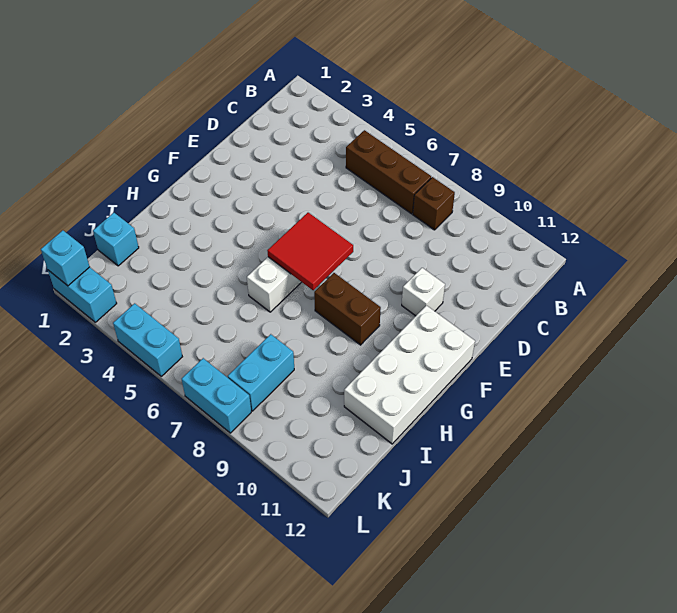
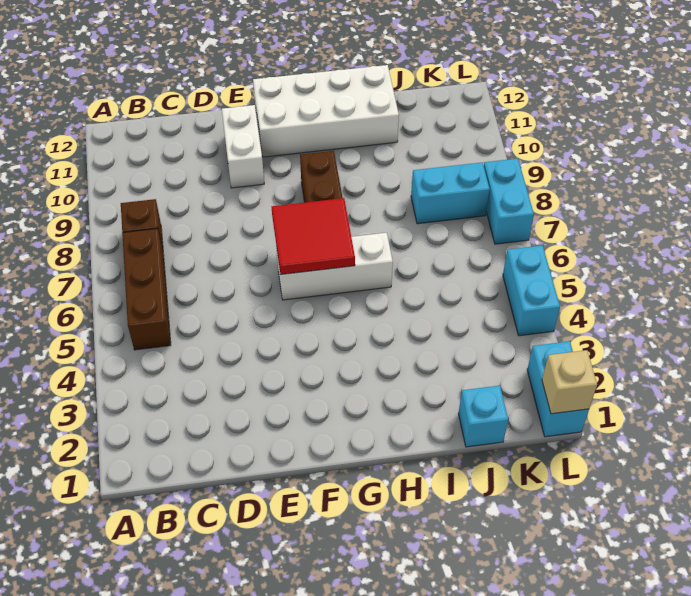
white 1x1 brick [402,268,445,316] -> white 1x2 brick [222,105,264,188]
cyan 1x1 brick [41,230,90,286] -> tan 1x1 brick [542,350,597,414]

